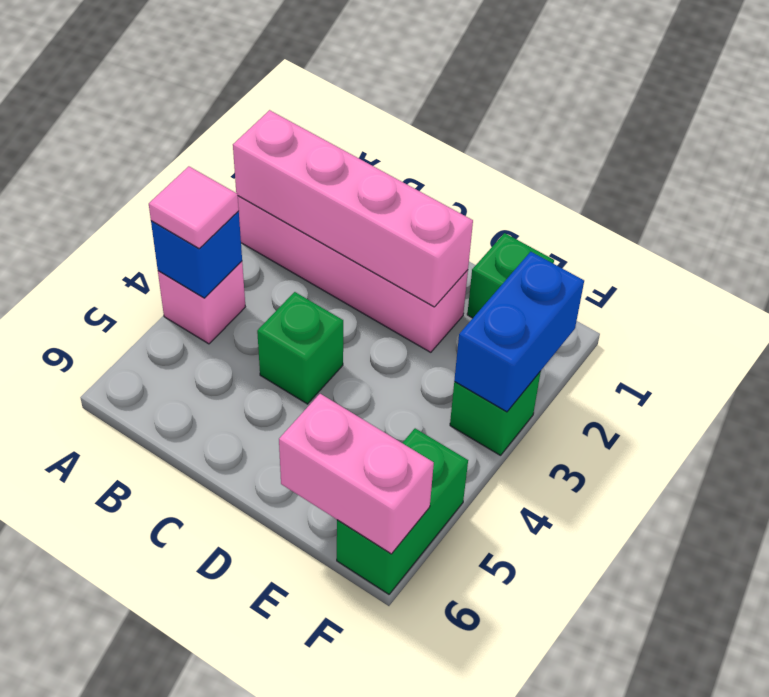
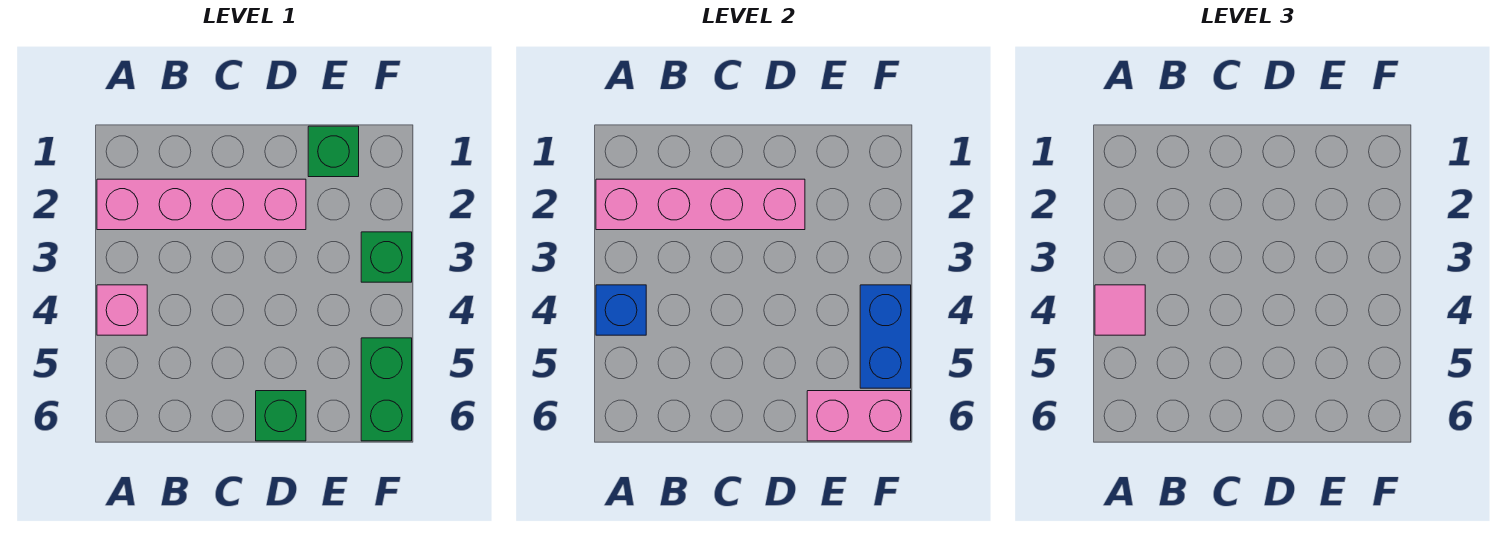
green 1x1 brick [257,292,343,404] -> green 1x1 brick moved to [256,391,306,441]
blue 1x2 brick [454,252,584,412] -> blue 1x2 brick moved to [860,285,911,388]

